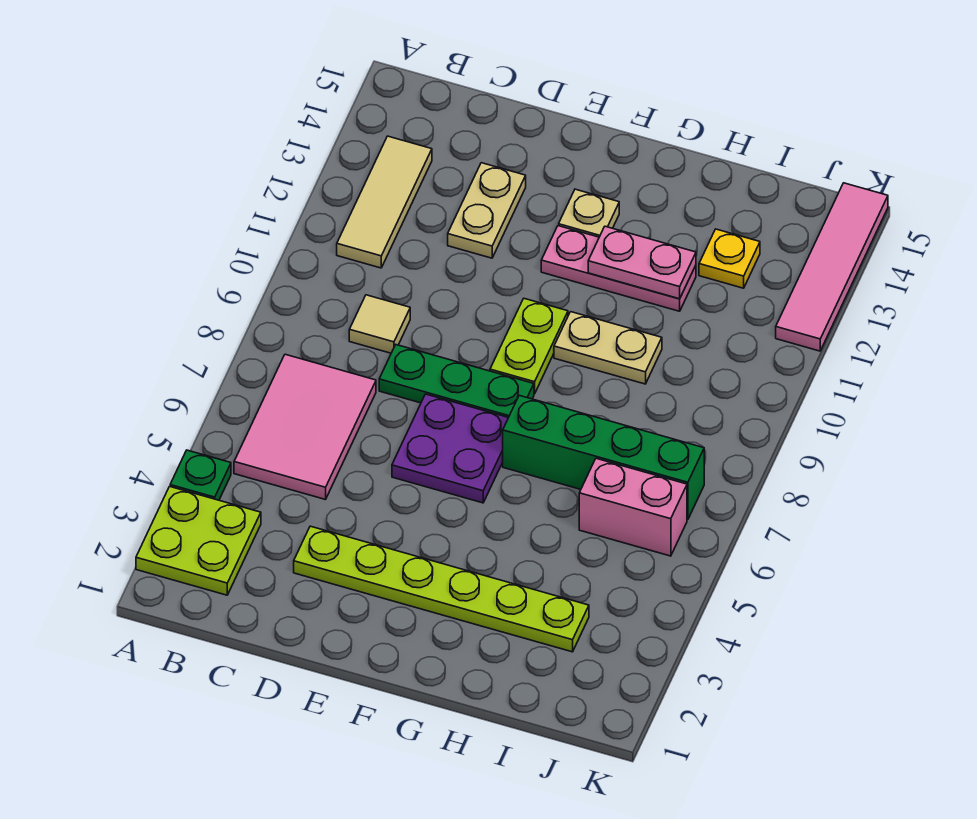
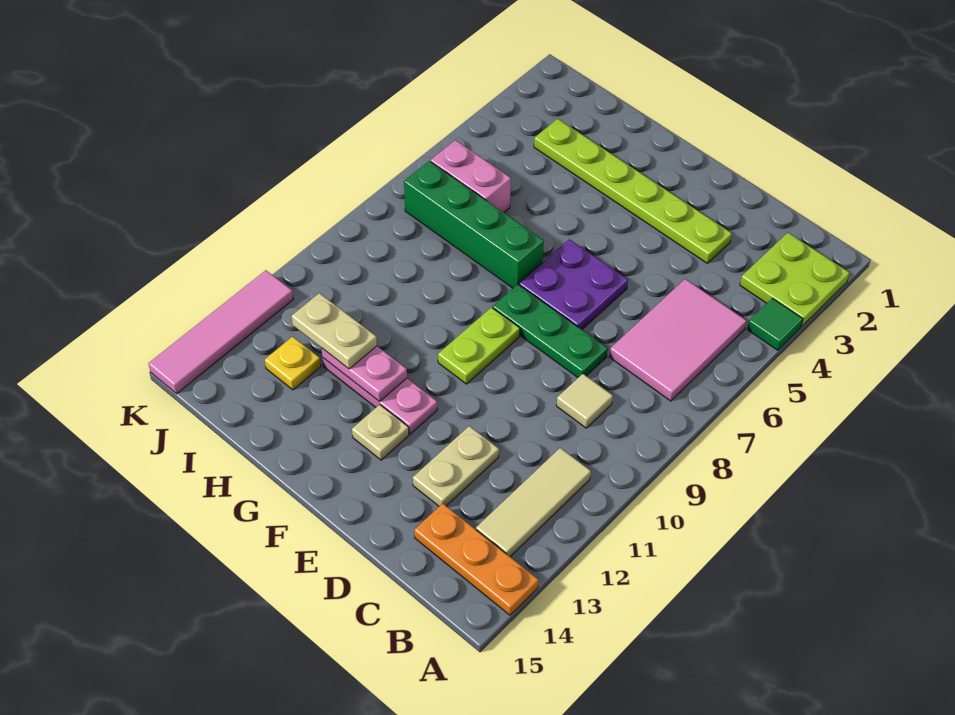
green 1x1 plate [170,450,231,500] -> green 1x1 tile [747,298,803,350]
none -> orange 1x3 plate [414,503,539,615]
tan 1x2 plate [554,312,662,384] -> tan 1x2 plate moved to [292,293,377,369]

